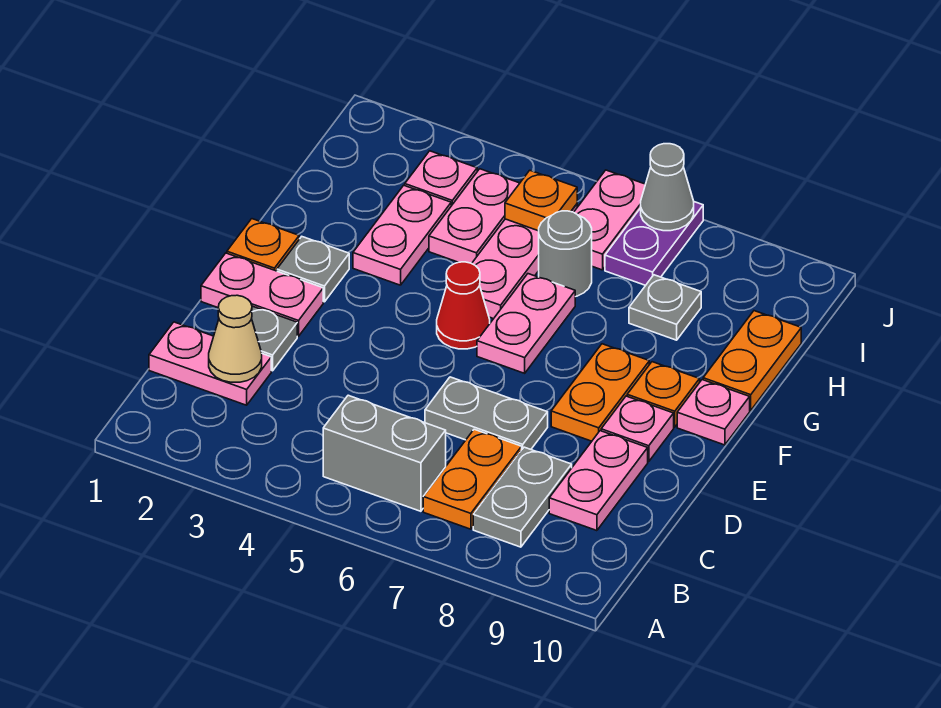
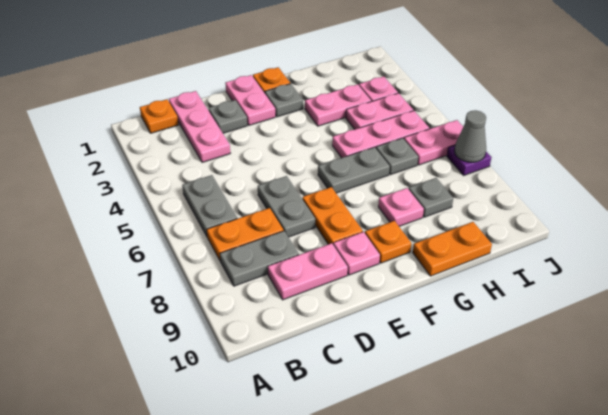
grey 1x2 brick [323,395,446,511] -> grey 1x2 plate [182,175,237,236]
pink 1x2 plate [149,322,271,405] -> pink 1x3 plate [169,91,230,162]
tan 1x1 cone [209,295,262,382] -> none
orange 1x2 plate [551,344,649,441] -> orange 1x2 plate turned to [303,187,363,244]
red 1x1 cone [437,262,490,349] -> none
pink 1x2 plate [477,274,575,373] -> grey 1x2 plate [318,147,390,193]
pink 1x1 plate [677,380,750,445] -> pink 1x1 plate moved to [378,188,424,226]
grey 1x1 round brick [539,211,592,297] -> grey 1x1 plate [376,138,418,175]
orange 1x1 plate [505,170,577,231] -> orange 1x1 plate moved to [140,99,178,133]
purple 1x2 plate [605,202,703,285] -> purple 1x1 plate [447,145,491,175]

